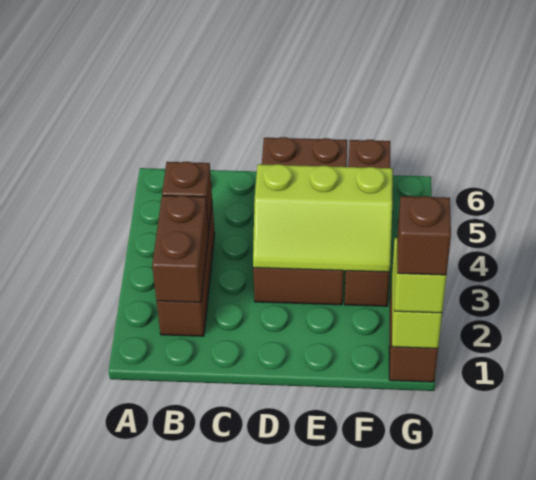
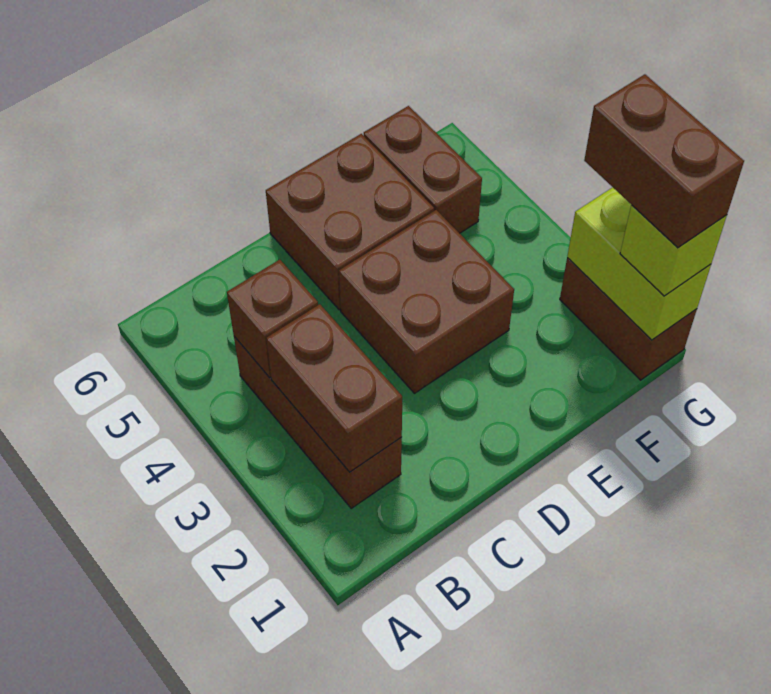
lime 2x3 slope [253,164,393,272] -> none
brown 1x4 brick [345,140,390,306] -> brown 1x2 brick [364,106,482,233]
brown 1x1 brick [397,196,451,275] -> brown 1x2 brick [584,74,744,248]

